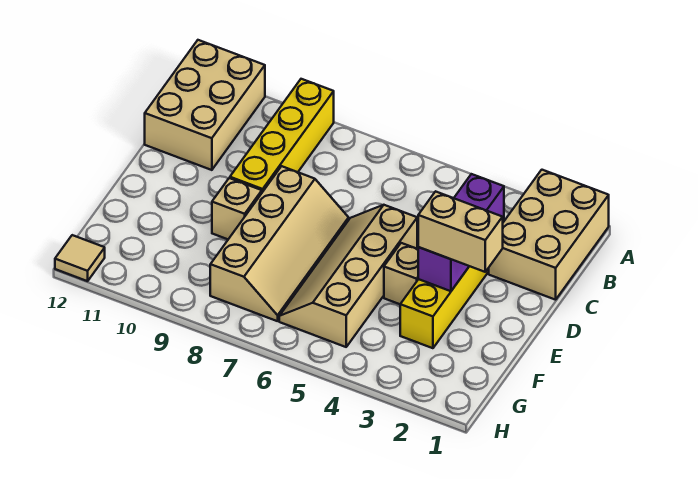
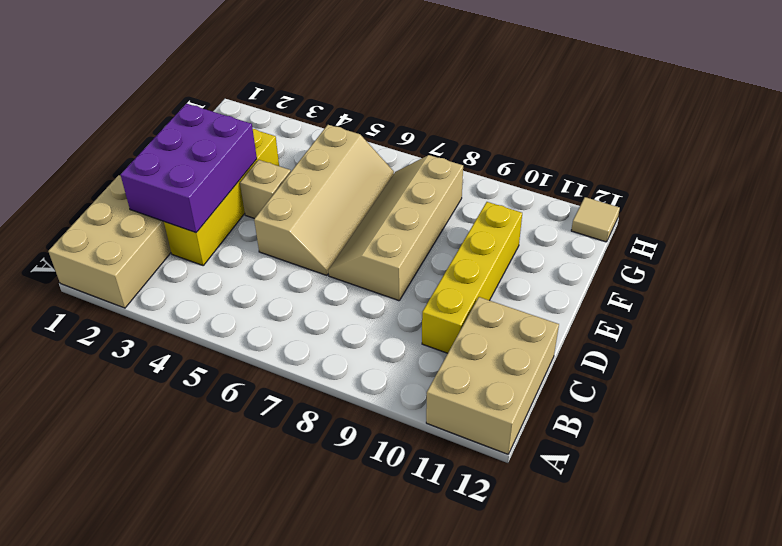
yellow 1x4 brick [230,79,334,192] -> yellow 1x4 brick moved to [422,202,522,353]
purple 1x3 brick [418,174,504,291] -> purple 2x3 brick [121,104,257,233]
tan 1x2 brick [418,191,503,272] -> none
tan 1x1 brick [212,178,262,239] -> none

